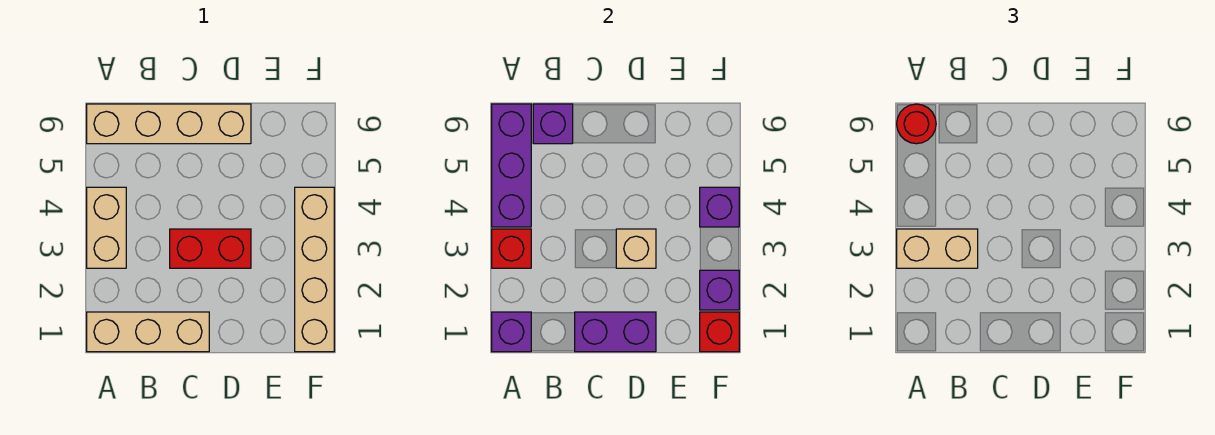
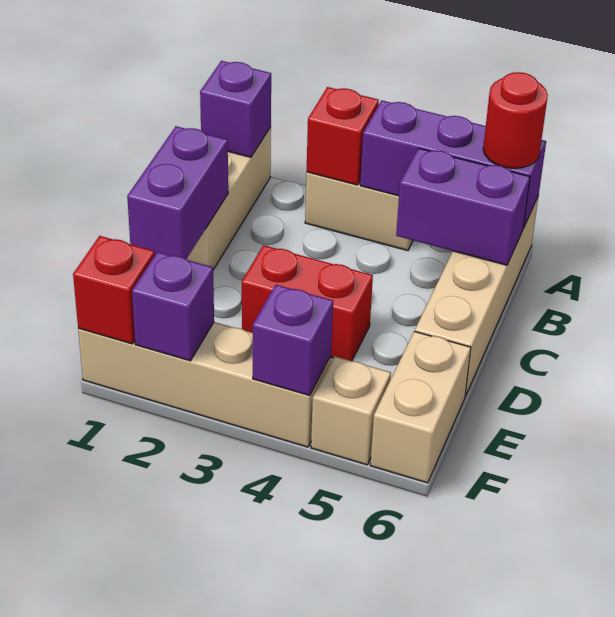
tan 1x2 brick [897,229,978,268] -> tan 1x2 brick moved to [370,331,471,483]
purple 1x1 brick [533,104,573,144] -> purple 1x2 brick [396,148,530,265]
red 1x2 brick [170,229,251,268] -> red 1x2 brick turned to [242,245,373,361]
tan 1x1 brick [616,229,656,268] -> tan 1x1 brick moved to [311,356,391,465]

